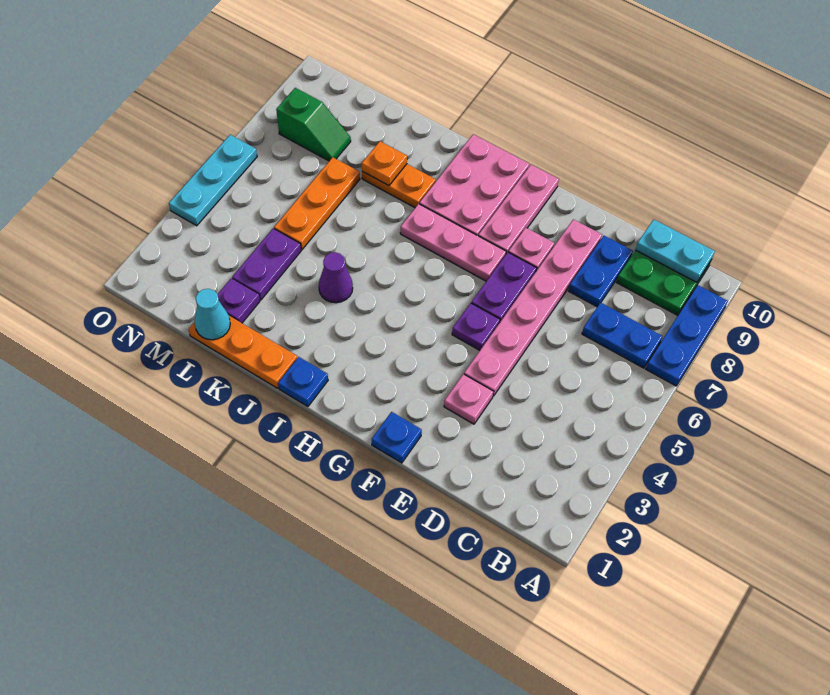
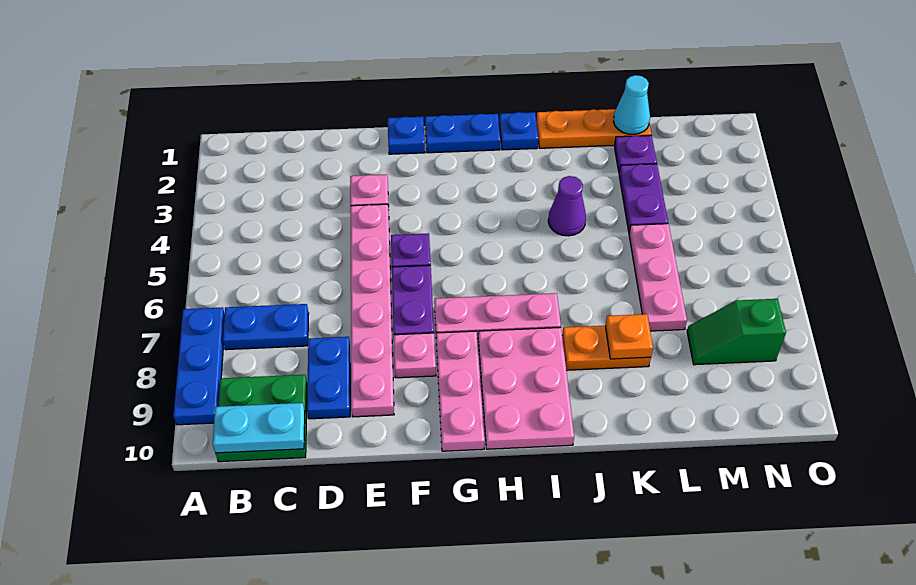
none -> blue 1x2 plate [425,114,500,153]
orange 1x3 plate [274,157,360,250] -> pink 1x3 plate [629,224,687,331]
cyan 1x3 plate [169,135,257,226] -> none

